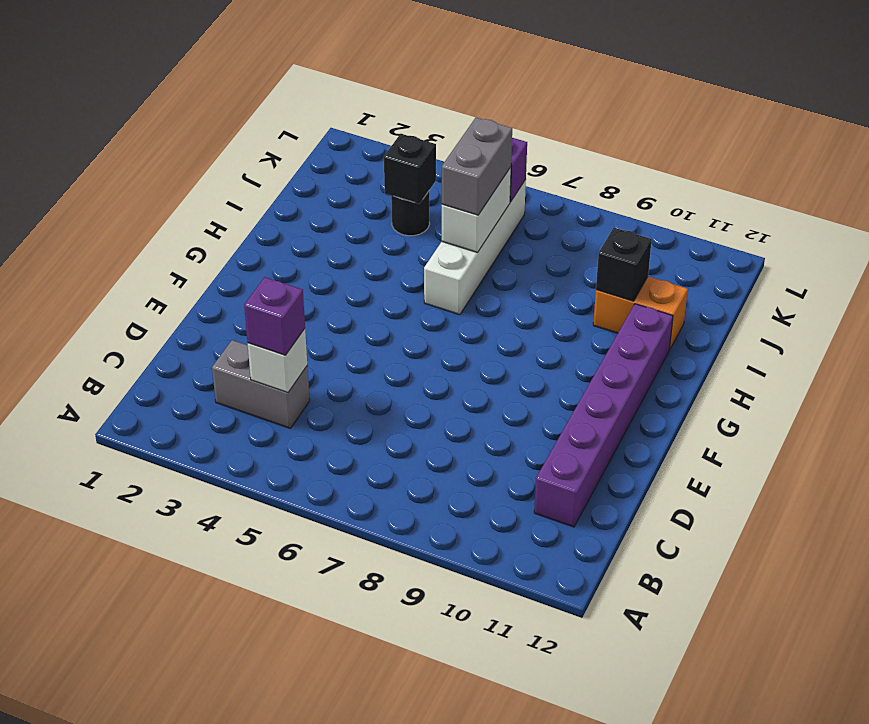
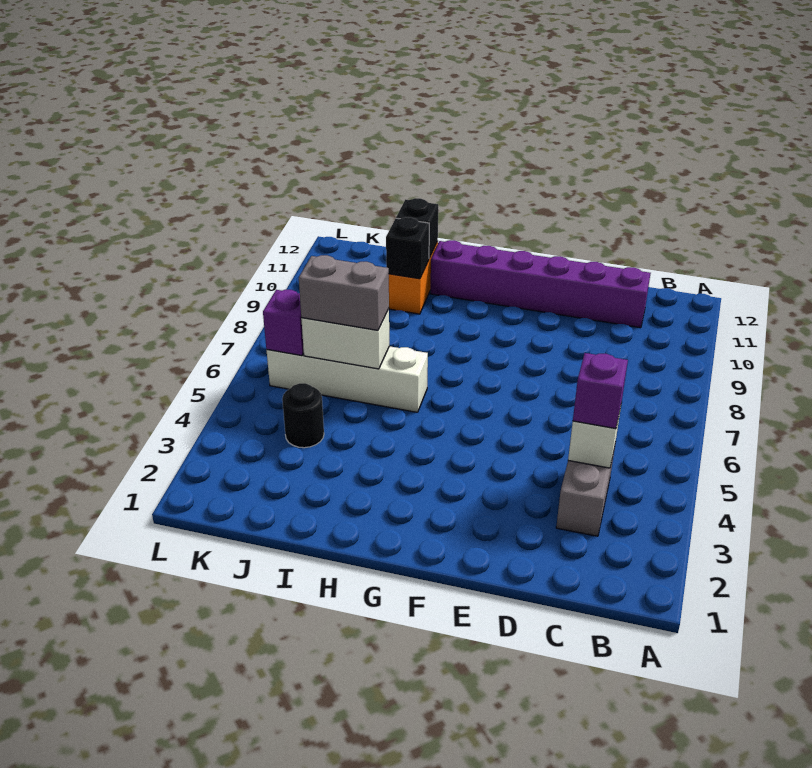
black 1x1 brick [384,134,436,204] -> black 1x1 brick moved to [396,198,438,258]

